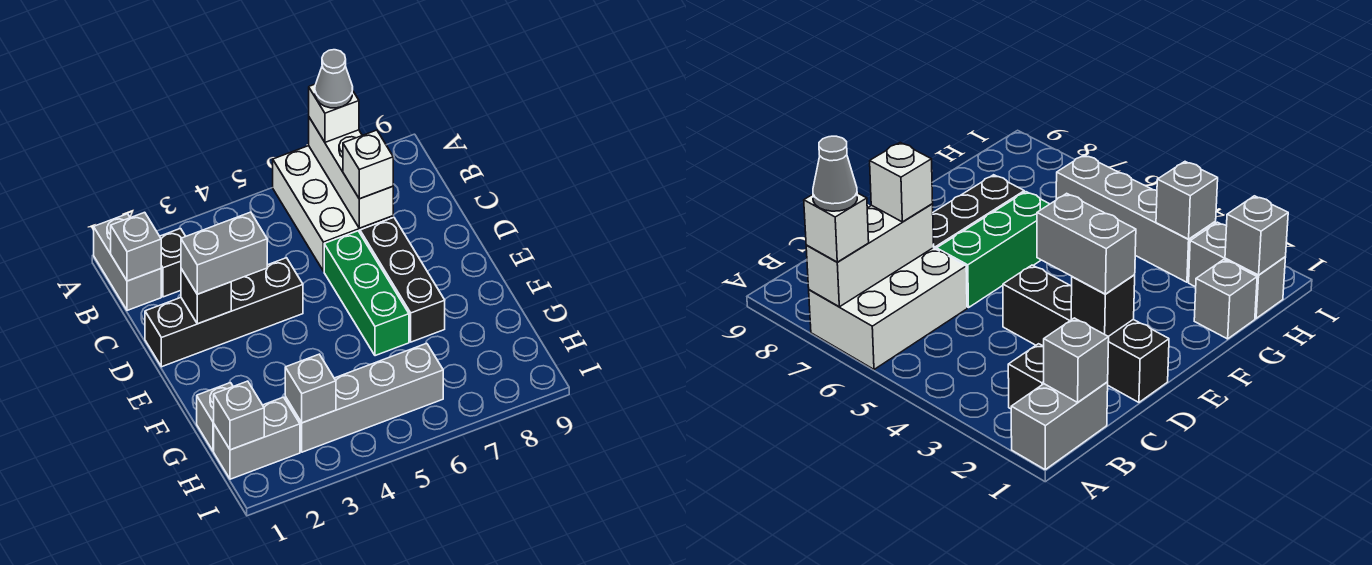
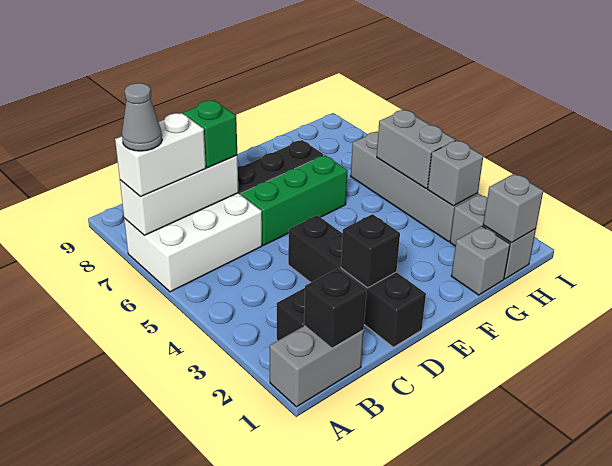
white 1x1 brick [309,84,359,142] -> white 1x2 brick [115,113,206,197]
grey 1x1 brick [111,212,161,281] -> black 1x1 brick [304,268,366,348]
white 1x1 brick [343,130,393,199] -> green 1x1 brick [183,101,237,168]
grey 1x2 brick [181,212,267,294] -> grey 1x2 brick moved to [377,110,455,188]

